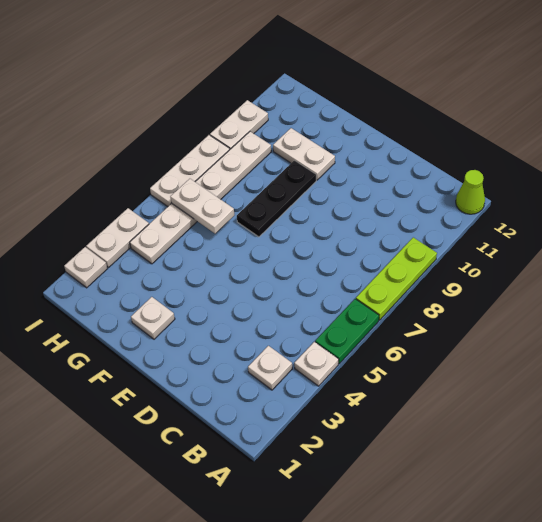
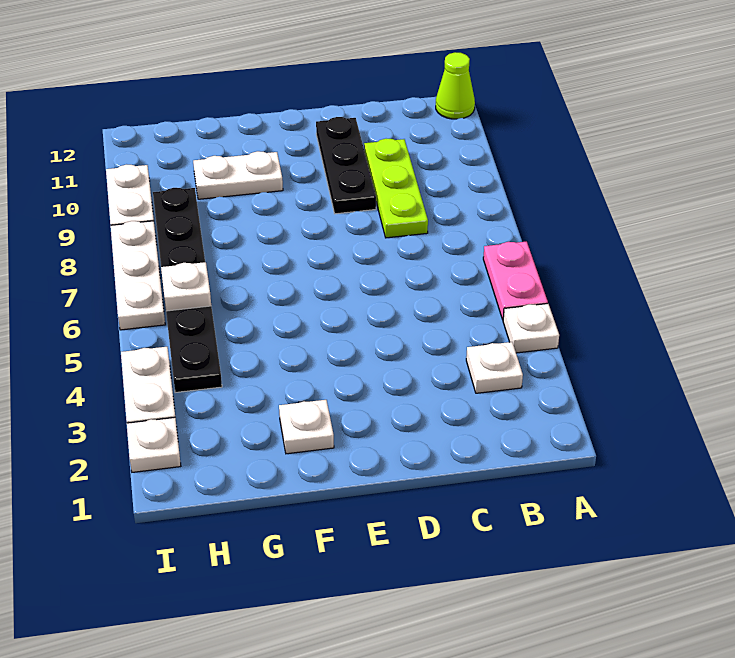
green 1x2 plate [315,299,379,364] -> pink 1x2 plate [483,242,548,319]
lime 1x3 plate [356,237,437,320] -> lime 1x3 plate moved to [364,139,428,238]
black 1x3 plate [237,160,316,237] -> black 1x3 plate moved to [316,117,376,214]
white 1x2 plate [170,179,234,234] -> white 1x1 plate [161,262,211,311]
white 1x6 plate [130,132,271,264] -> black 1x6 plate [153,188,222,393]

